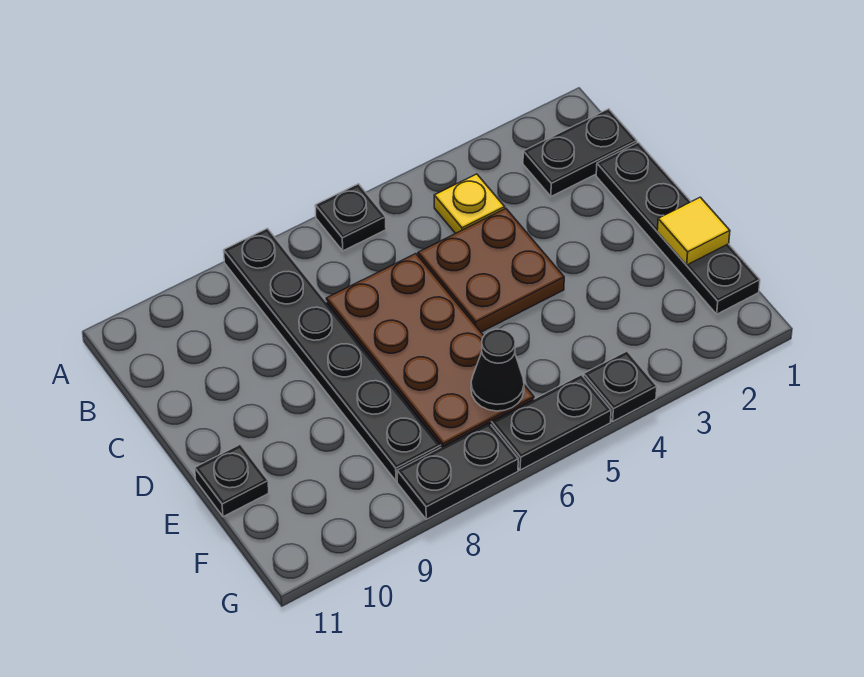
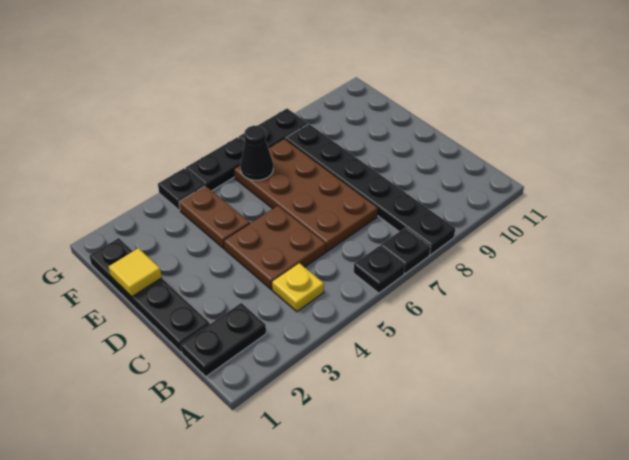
none -> brown 1x2 plate [179,186,250,248]
black 1x1 plate [195,444,269,517] -> black 1x1 plate moved to [380,228,430,274]

